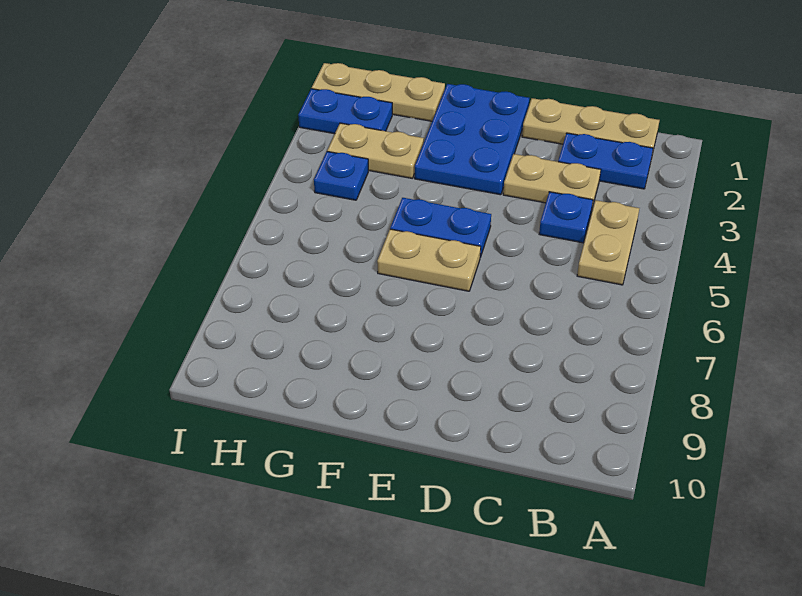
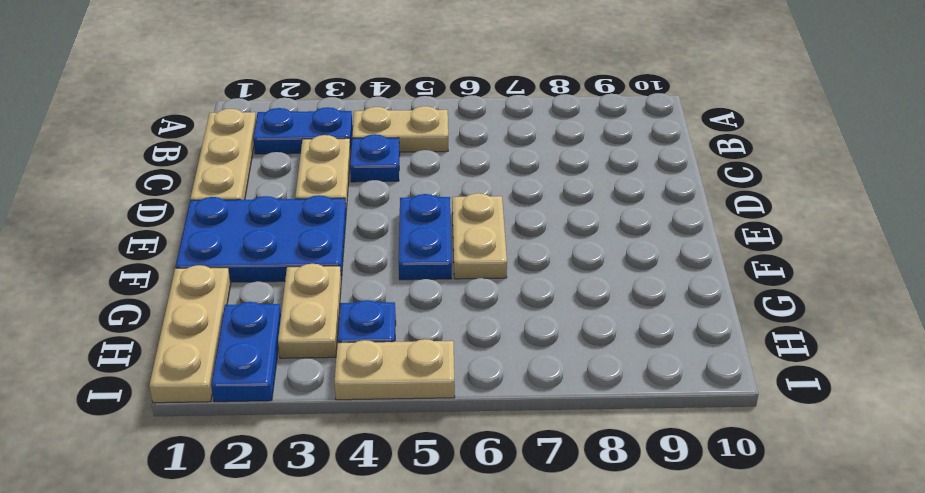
blue 1x2 plate [558,133,653,189] -> blue 1x2 plate turned to [253,107,353,154]
none -> tan 1x2 plate [334,339,455,400]

